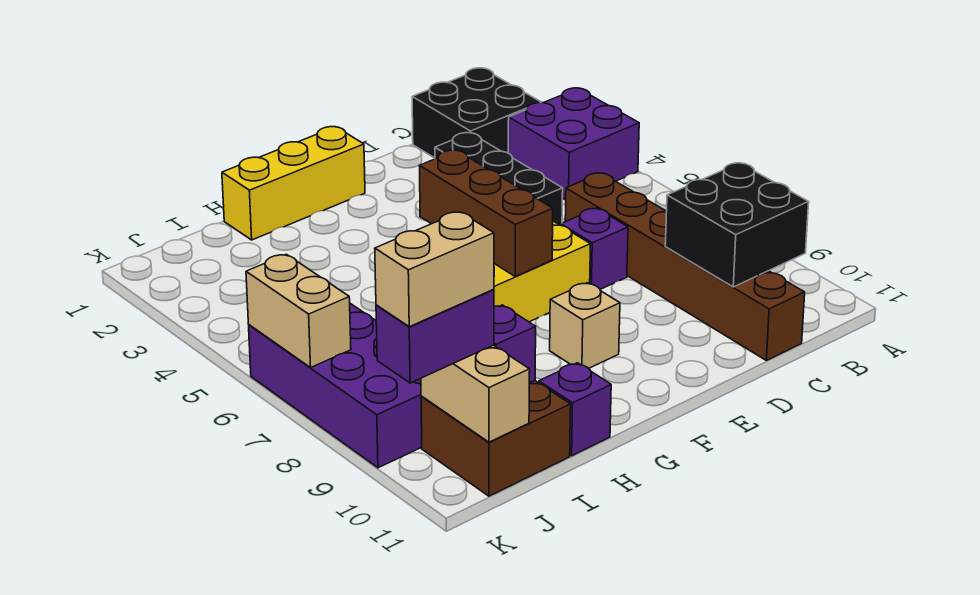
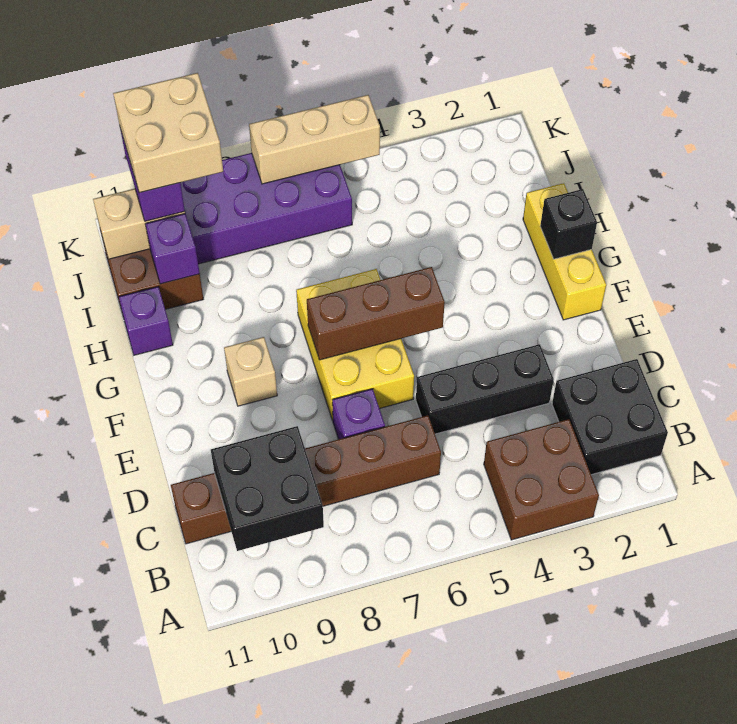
purple 2x2 brick [508,88,639,200] -> brown 2x2 brick [484,419,599,540]
none -> black 1x1 brick [540,189,597,259]
tan 1x2 brick [375,212,494,327] -> tan 2x2 brick [113,73,223,193]
tan 1x2 brick [246,254,351,368] -> tan 1x3 brick [249,95,380,184]

